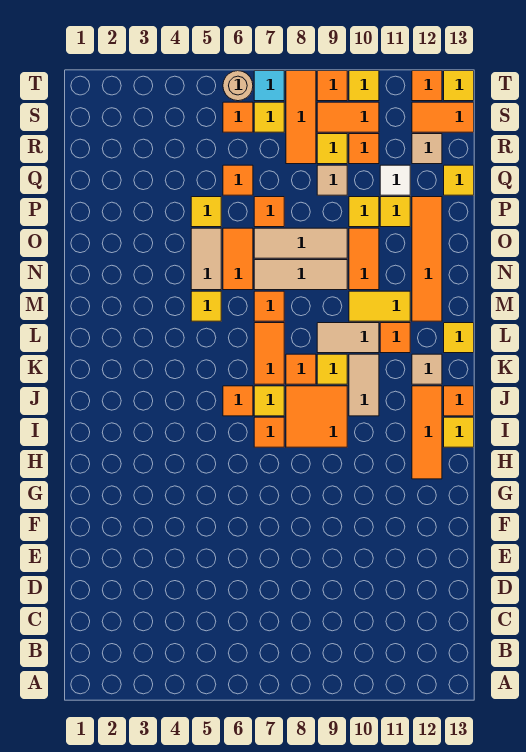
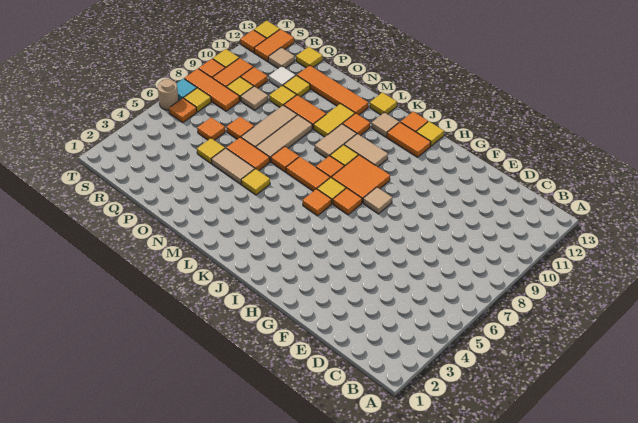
none -> tan 1x1 tile [363,187,392,214]
orange 1x3 tile [412,386,442,479] -> orange 1x2 tile [387,122,431,157]

